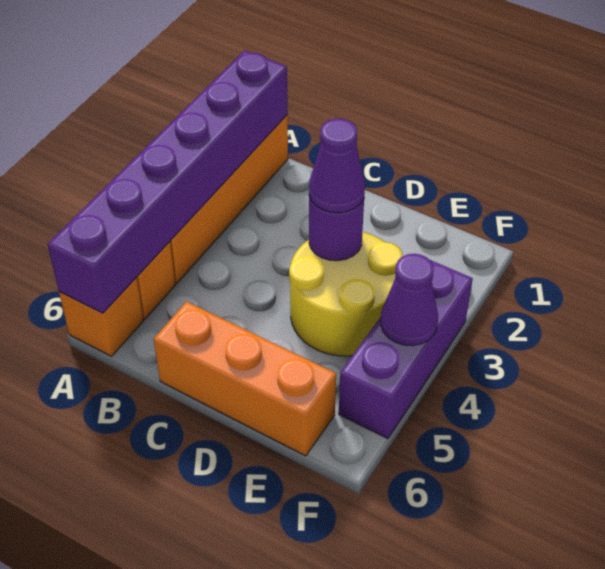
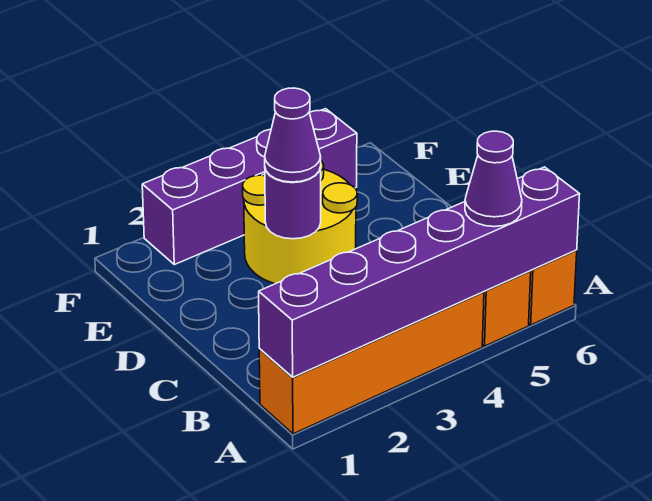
orange 1x3 brick [154,302,336,456] -> none
purple 1x3 brick [339,260,473,439] -> purple 1x4 brick [142,109,357,265]
purple 1x1 cone [381,254,438,346] -> purple 1x1 cone moved to [465,131,522,227]

